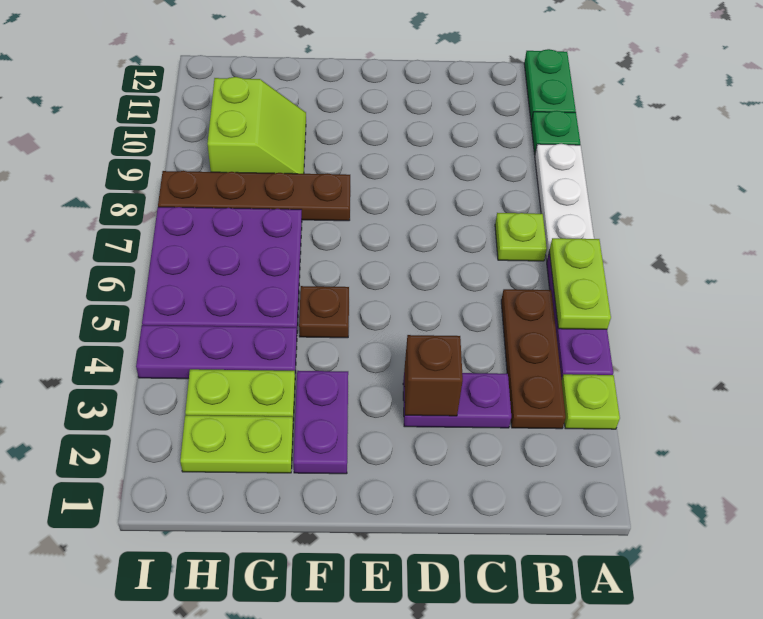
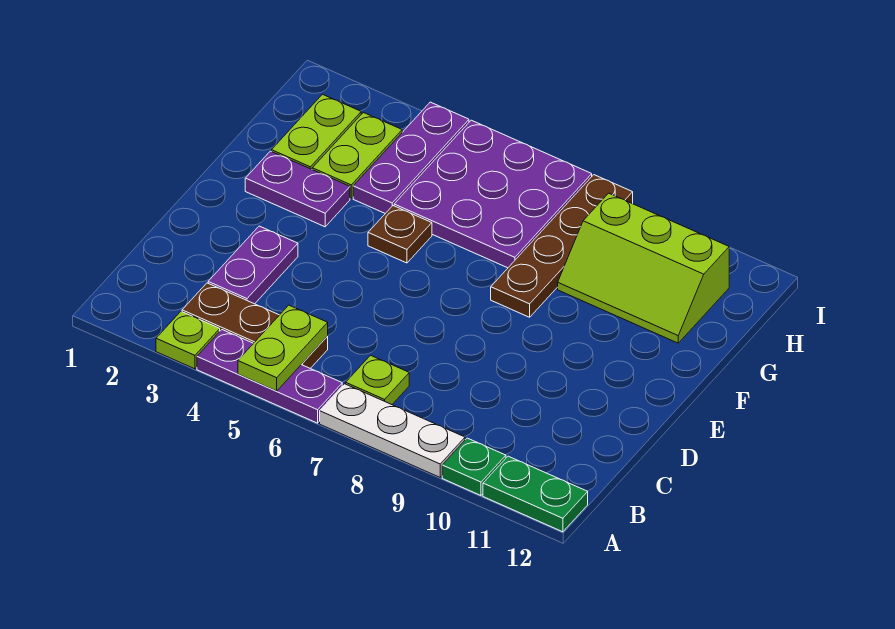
lime 1x2 plate [549,238,611,329] -> lime 1x2 plate turned to [238,305,328,391]
brown 1x1 brick [404,335,463,416] -> none
lime 2x2 slope [207,77,306,174] -> lime 2x3 slope [558,193,729,343]

